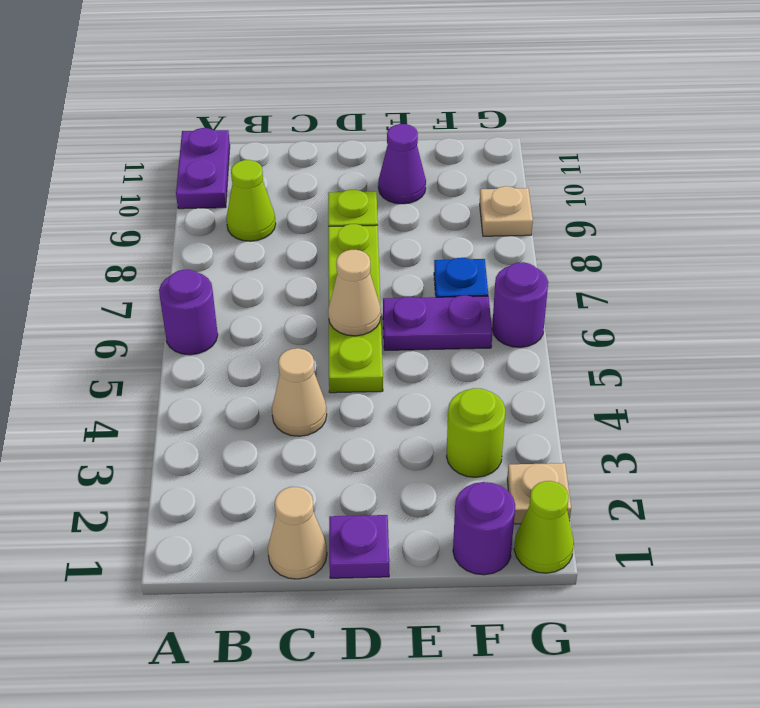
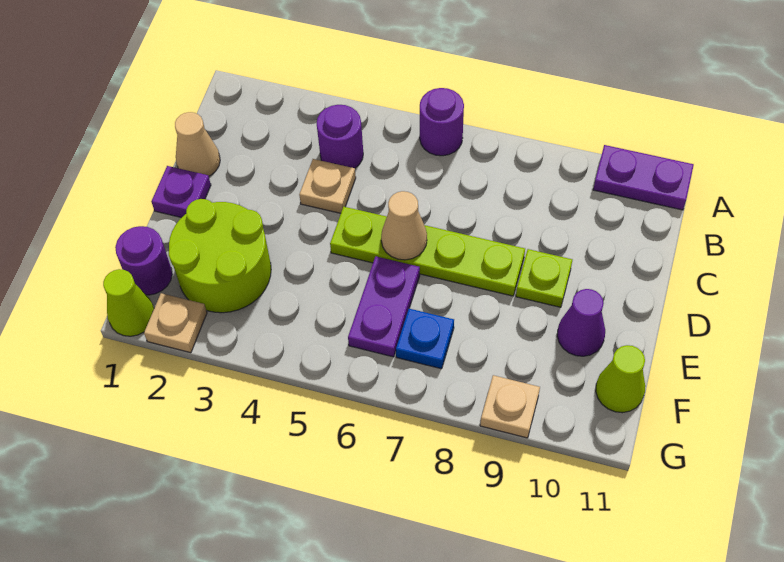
lime 1x1 cone [226,160,276,241] -> lime 1x1 cone moved to [596,345,645,413]
tan 1x1 cone [272,348,327,436] -> tan 1x1 plate [299,159,356,213]
lime 1x1 round brick [447,388,506,477] -> lime 2x2 round brick [169,199,271,313]
purple 1x1 round brick [492,262,548,347] -> purple 1x1 round brick moved to [317,105,363,168]

